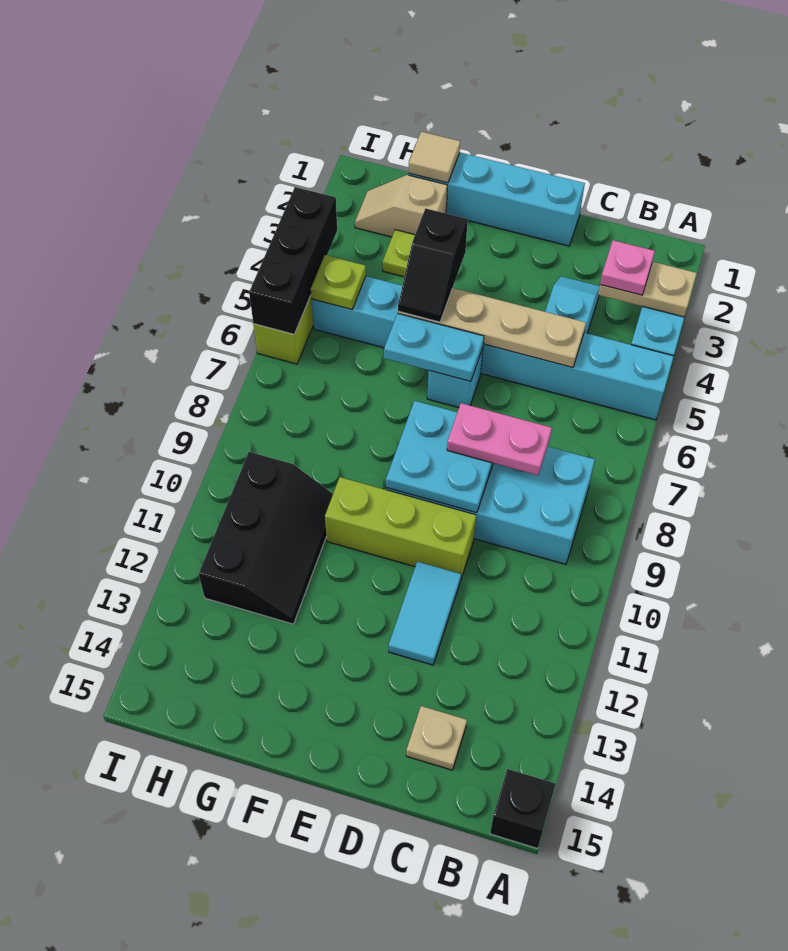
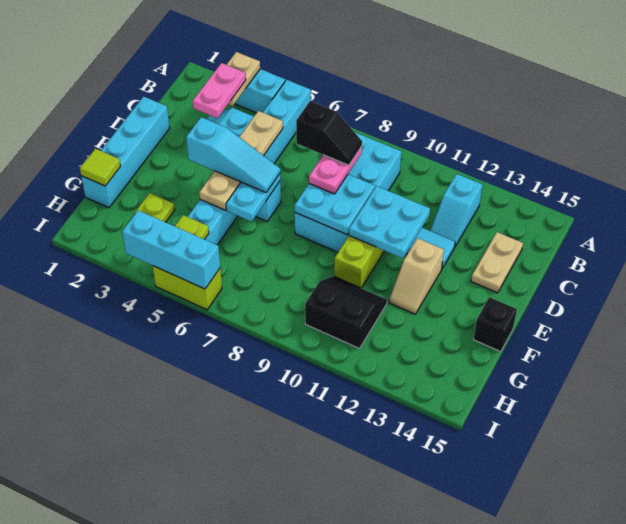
black 1x1 brick [490,769,556,849] -> black 1x1 brick moved to [474,297,517,352]
pink 1x1 plate [600,240,655,295] -> pink 1x2 plate [193,63,246,118]
none -> cyan 1x2 slope [430,174,482,247]
tan 1x1 plate [406,706,467,770] -> tan 1x2 plate [471,232,523,293]
none -> cyan 2x2 plate [349,186,430,258]
none -> cyan 1x3 slope [186,117,280,192]
black 1x2 slope [398,208,468,322] -> black 1x2 slope moved to [296,101,362,165]
tan 1x1 tile [409,132,460,183] -> lime 1x1 tile [80,149,121,186]
tan 1x2 slope [355,175,447,237] -> tan 1x2 slope moved to [389,238,444,314]
black 2x3 slope [199,452,333,624] -> black 2x2 slope [305,276,387,348]
black 1x3 brick [249,187,337,334] -> cyan 1x3 brick [122,210,220,289]

